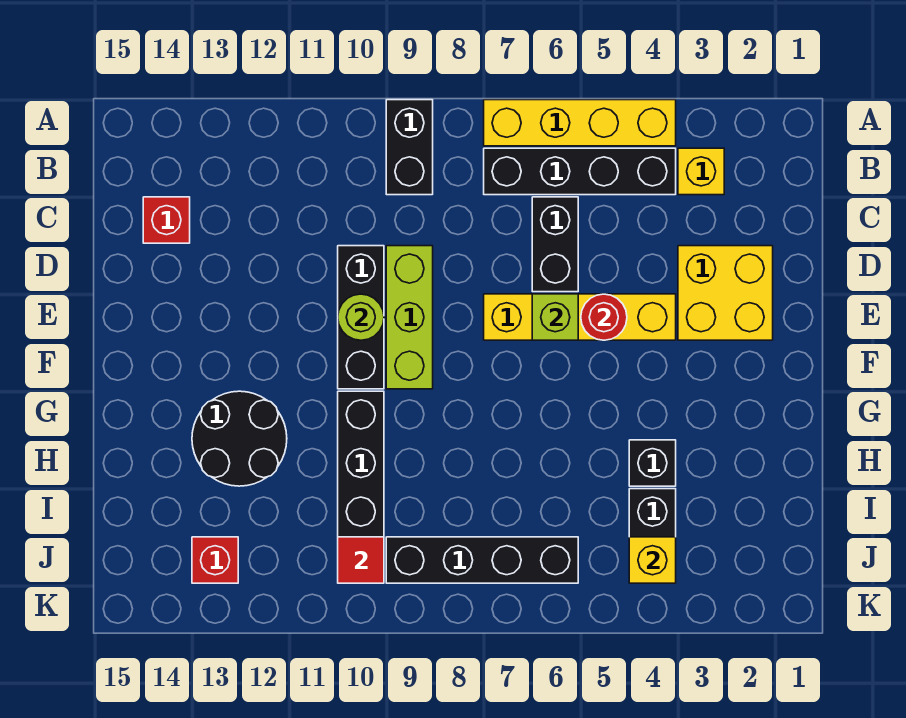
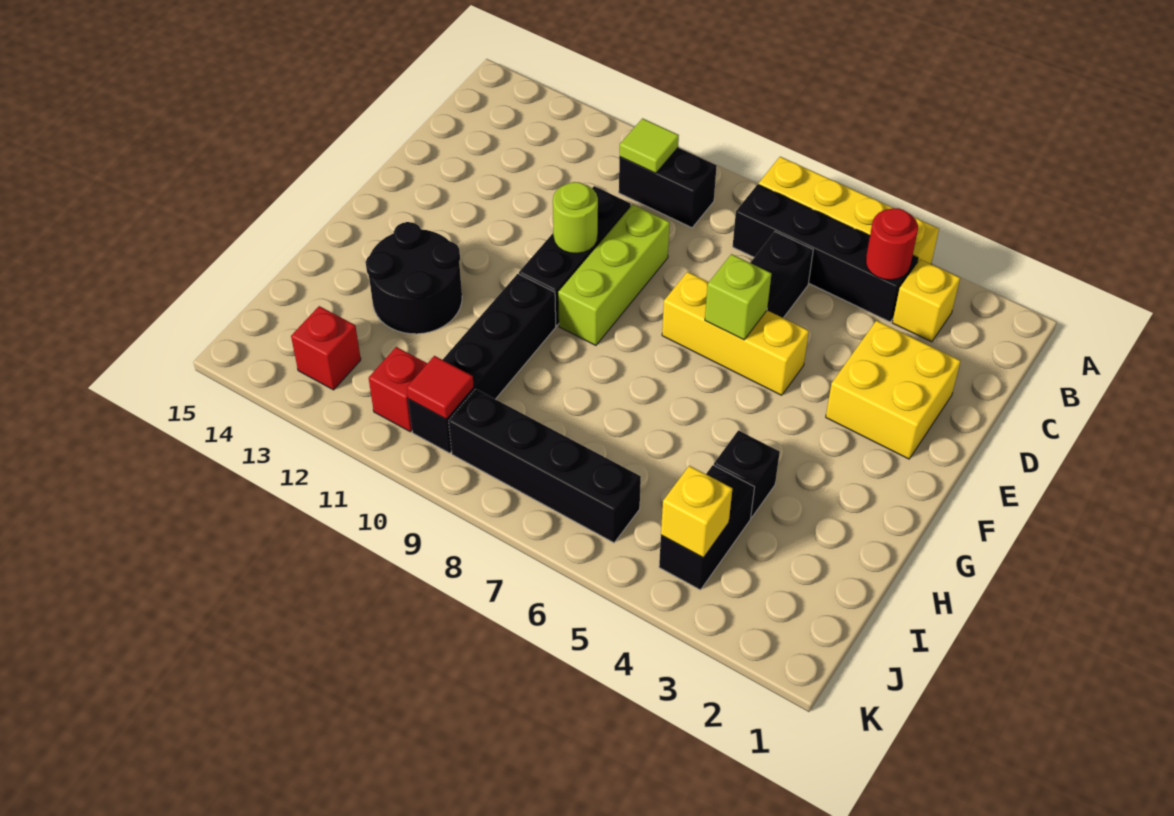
black 1x2 brick [386,100,433,195] -> black 1x2 brick turned to [619,148,717,228]
none -> lime 1x1 tile [620,118,679,173]
red 1x1 brick [143,197,190,243] -> red 1x1 brick moved to [369,347,427,432]
yellow 1x4 brick [484,294,676,340] -> yellow 1x3 brick [662,272,809,395]
red 1x1 round brick [581,294,627,340] -> red 1x1 round brick moved to [866,208,918,280]

